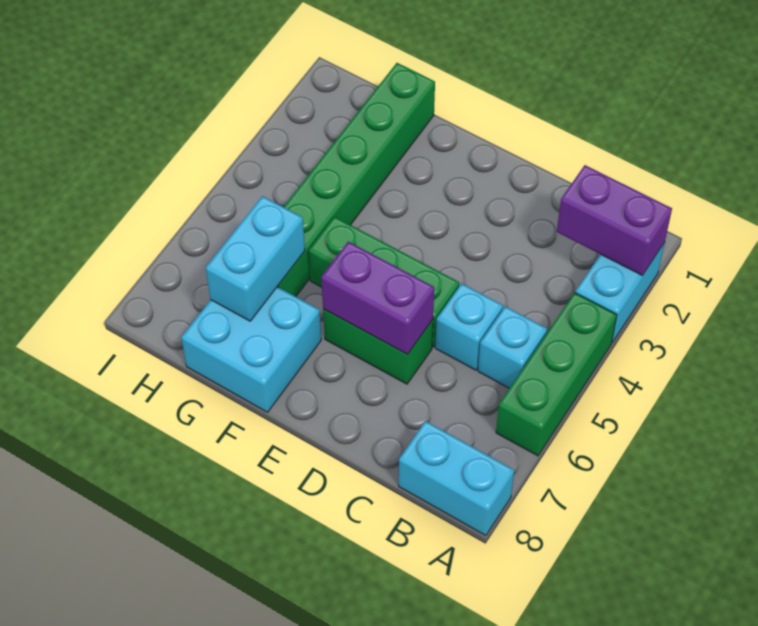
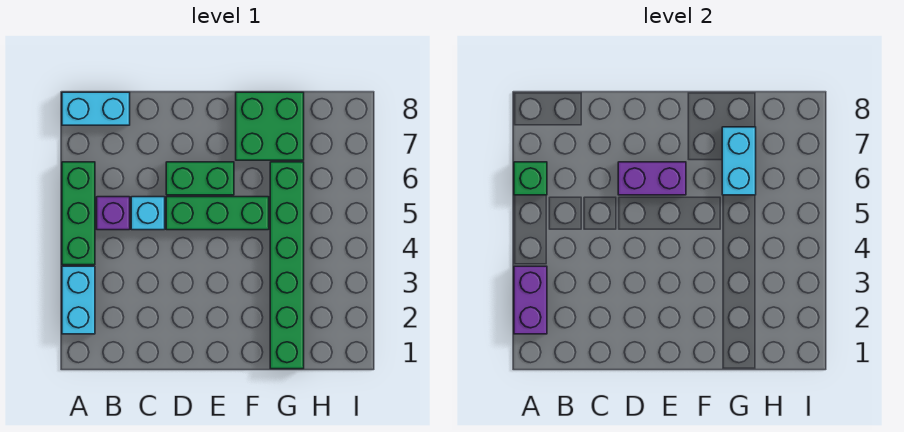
purple 1x2 brick [557,165,672,275] -> purple 1x2 brick turned to [514,266,547,334]
none -> green 1x1 brick [514,162,547,195]
cyan 1x1 brick [478,306,547,388] -> purple 1x1 brick [97,197,130,230]
cyan 2x2 brick [181,287,322,412] -> green 2x2 brick [236,92,304,160]

